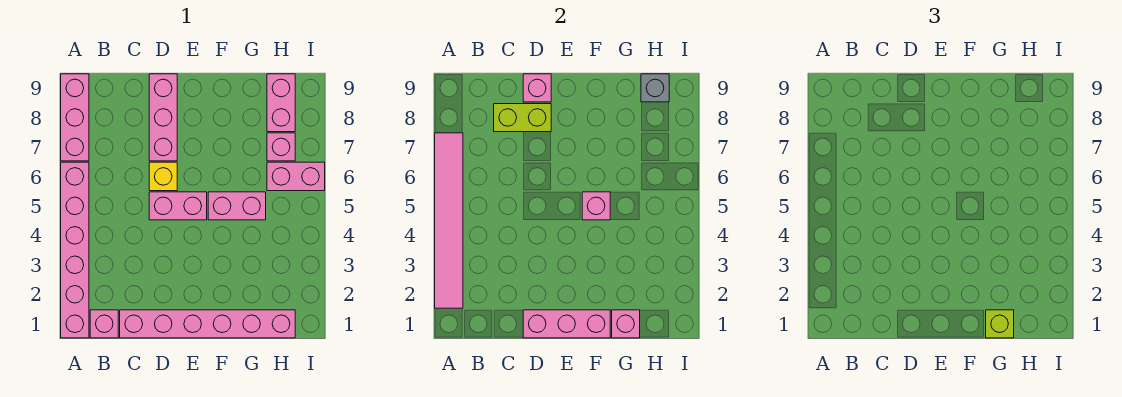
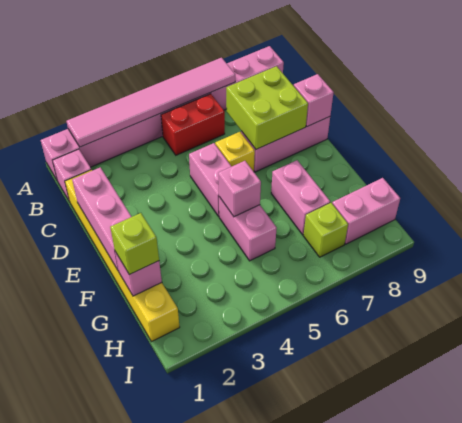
none -> red 1x2 brick [161,94,225,155]
pink 1x6 brick [120,310,295,338] -> yellow 1x6 brick [65,170,180,342]
lime 1x2 brick [494,104,551,132] -> lime 2x2 brick [226,66,308,149]
pink 1x2 brick [267,162,325,191] -> pink 1x2 brick moved to [271,160,330,235]
pink 1x1 brick [267,133,295,161] -> lime 1x1 brick [304,203,348,257]
grey 1x1 brick [641,74,669,102] -> none

